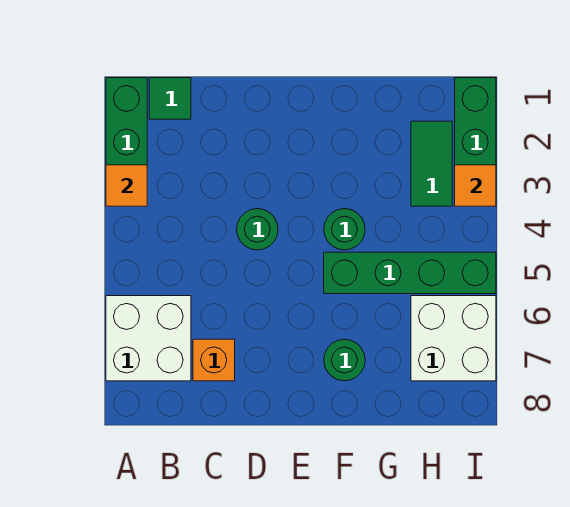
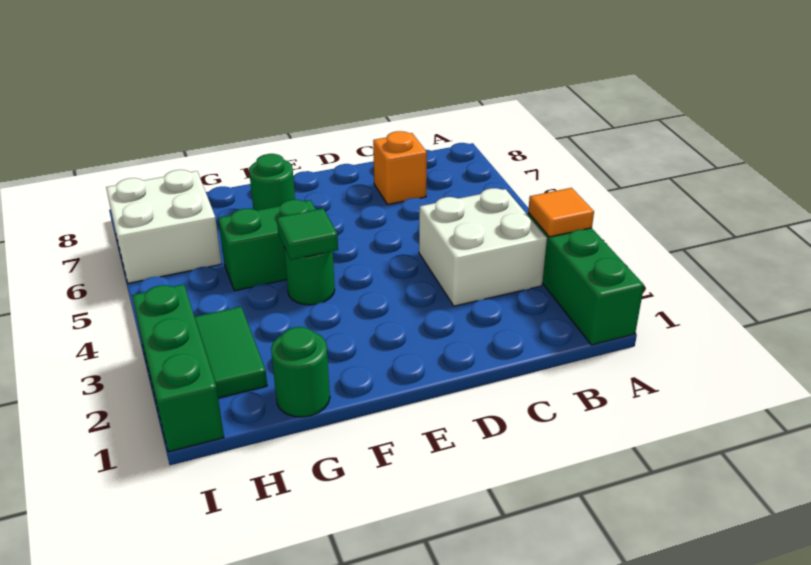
white 2x2 brick [106,296,191,381] -> white 2x2 brick moved to [419,188,547,306]
green 1x1 tile [149,78,191,119] -> green 1x1 tile moved to [277,208,338,260]
green 1x1 round brick [237,209,278,250] -> green 1x1 round brick moved to [271,327,330,417]
green 1x4 brick [324,252,496,294] -> green 1x2 brick [218,200,316,291]
orange 1x1 tile [455,165,496,206] -> none

